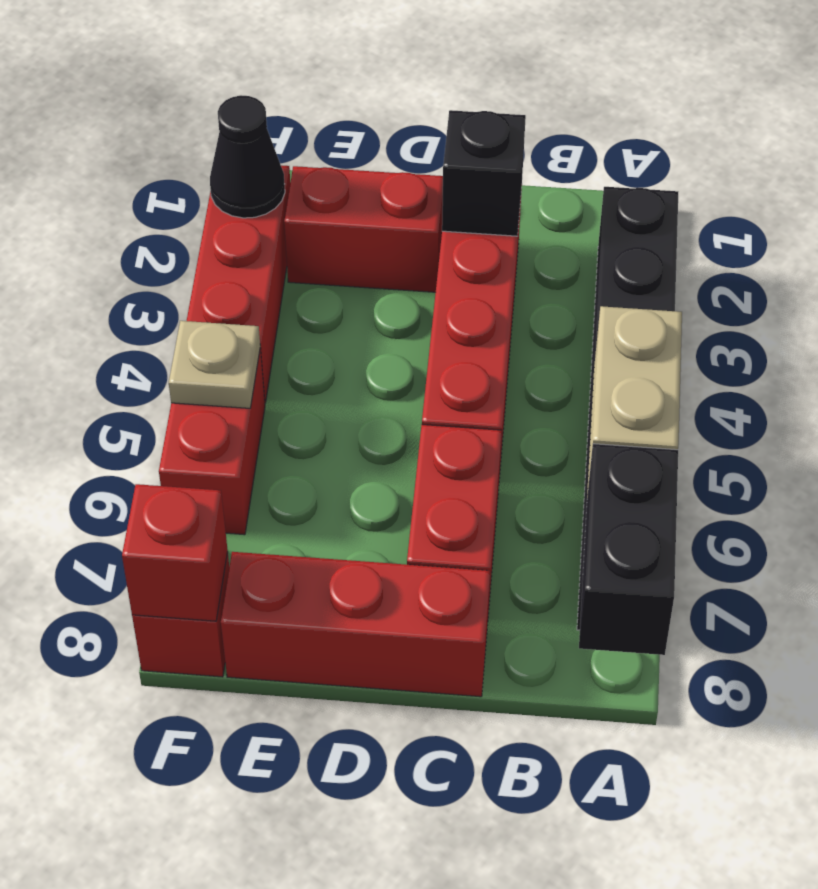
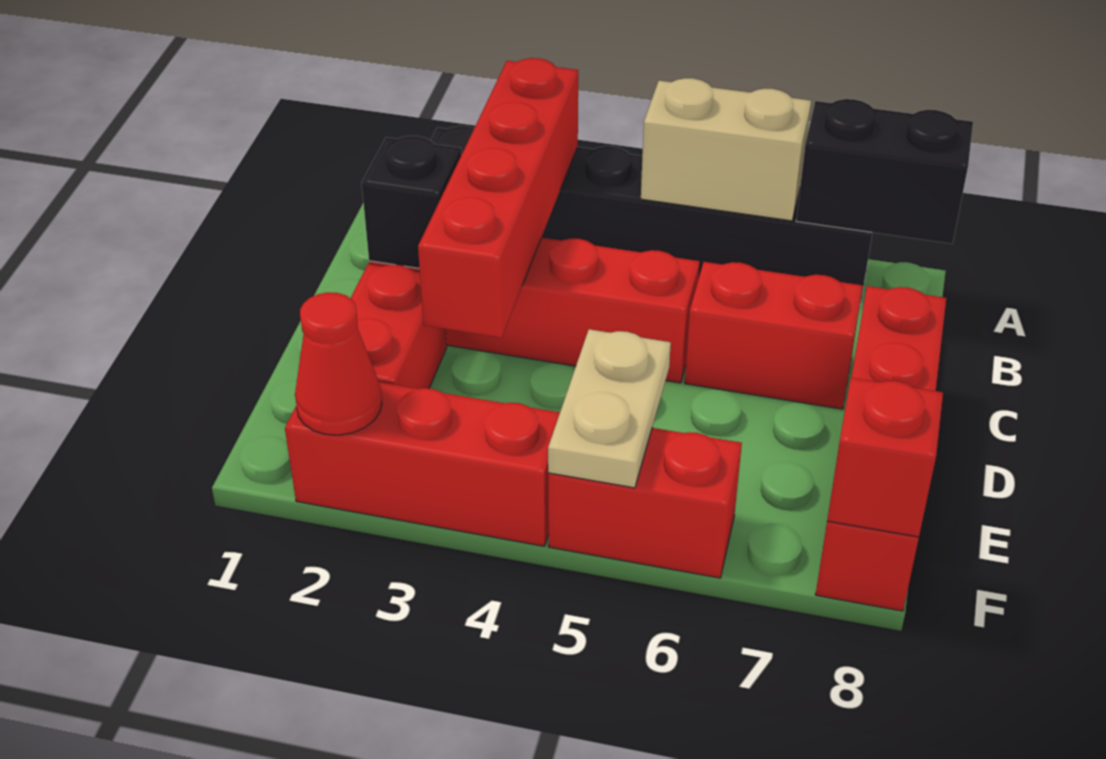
none -> red 1x4 brick [418,58,578,338]
black 1x1 cone [210,95,285,218] -> red 1x1 cone [295,292,382,435]
tan 1x1 plate [169,321,260,408] -> tan 1x2 plate [548,329,671,488]

